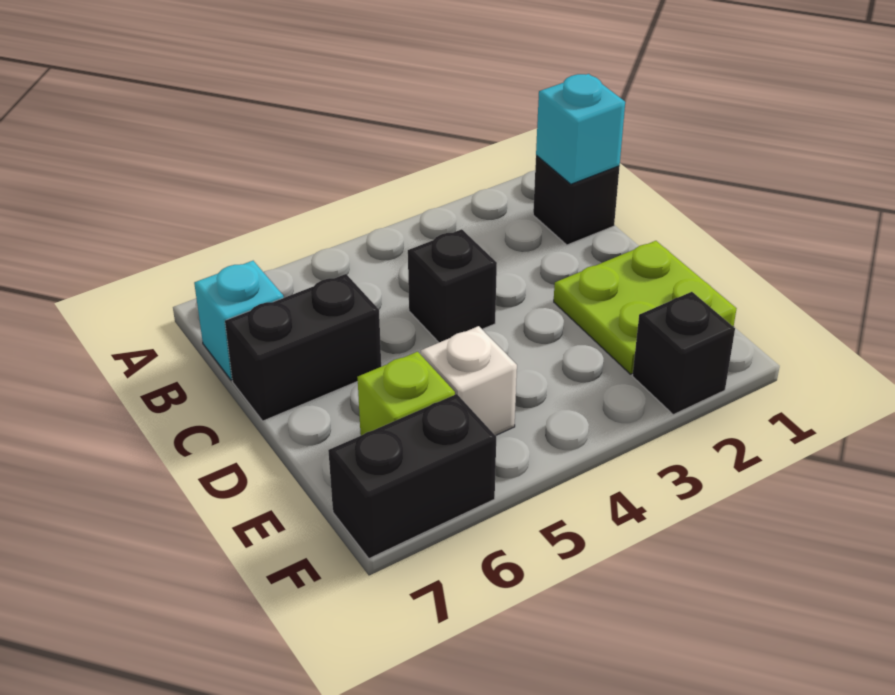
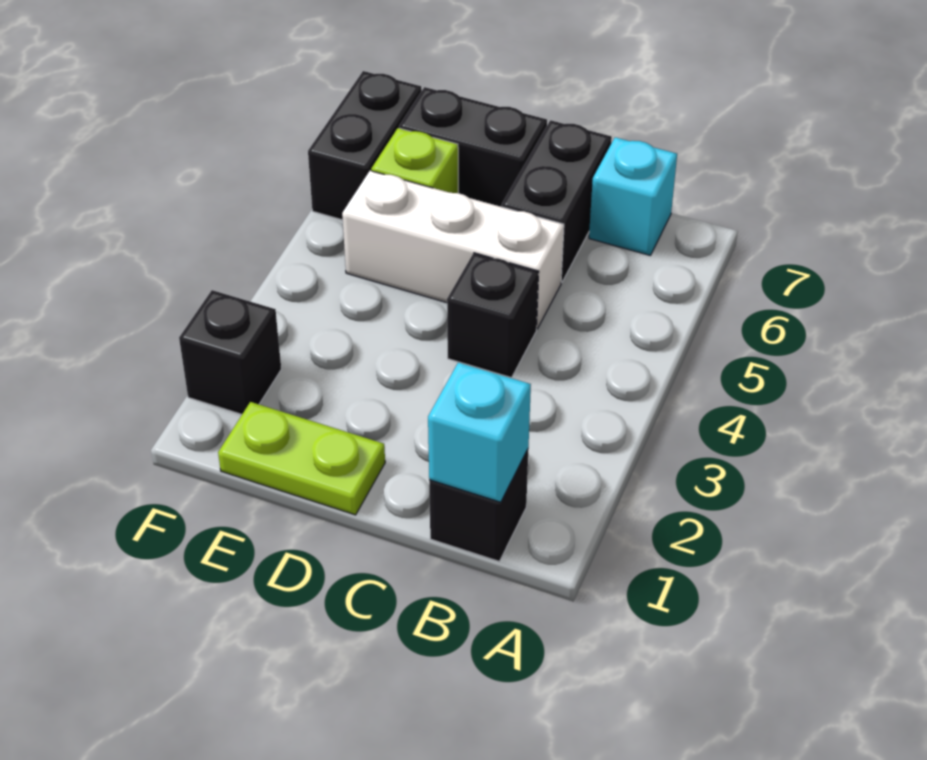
lime 2x2 plate [554,241,737,374] -> lime 1x2 plate [218,402,385,515]
none -> black 1x2 brick [399,87,547,207]
white 1x1 brick [421,326,517,436] -> white 1x3 brick [342,171,564,329]

